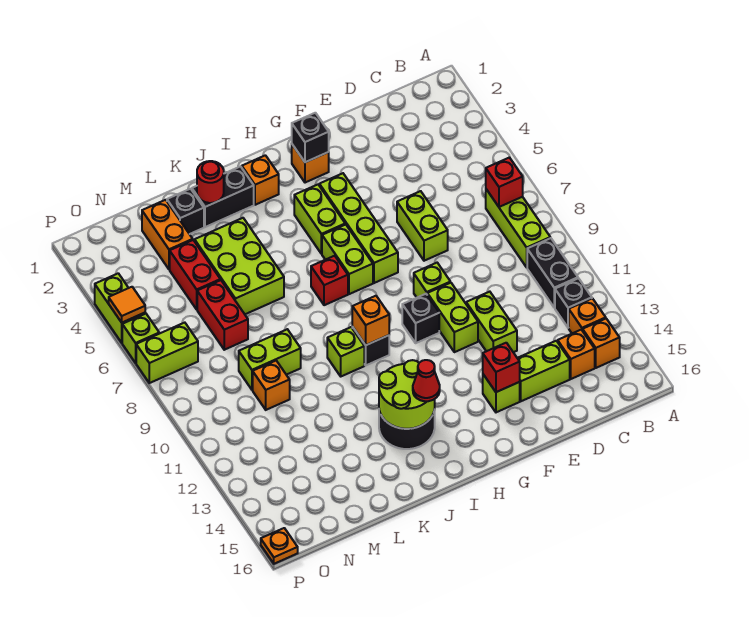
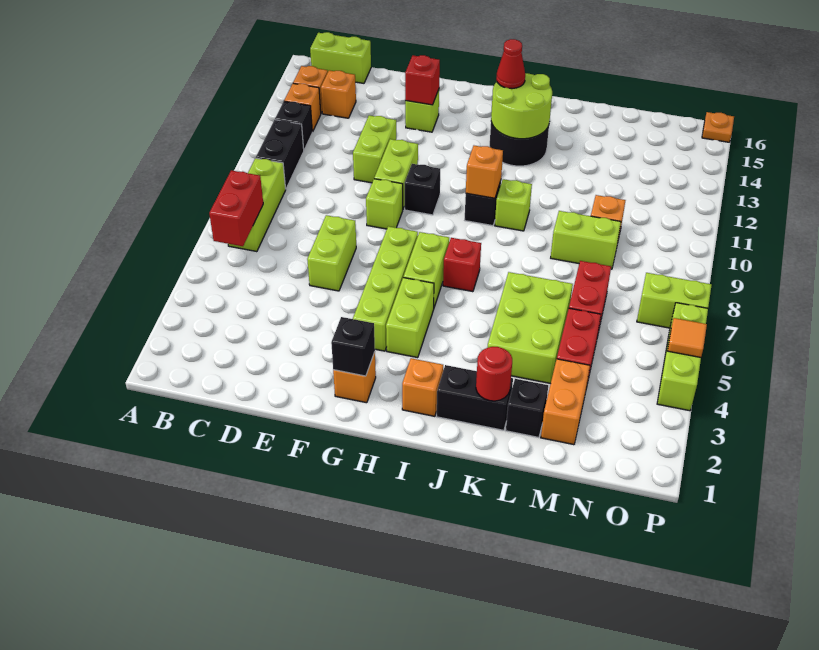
red 1x1 brick [486,157,523,207] -> red 1x2 brick [209,170,263,246]
lime 1x2 brick [518,341,570,401] -> lime 1x2 brick moved to [310,32,371,83]

